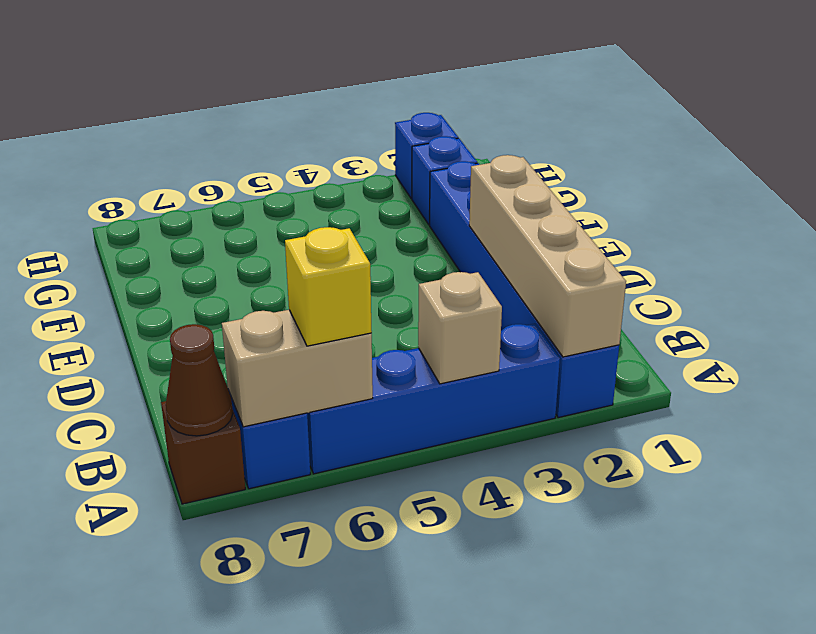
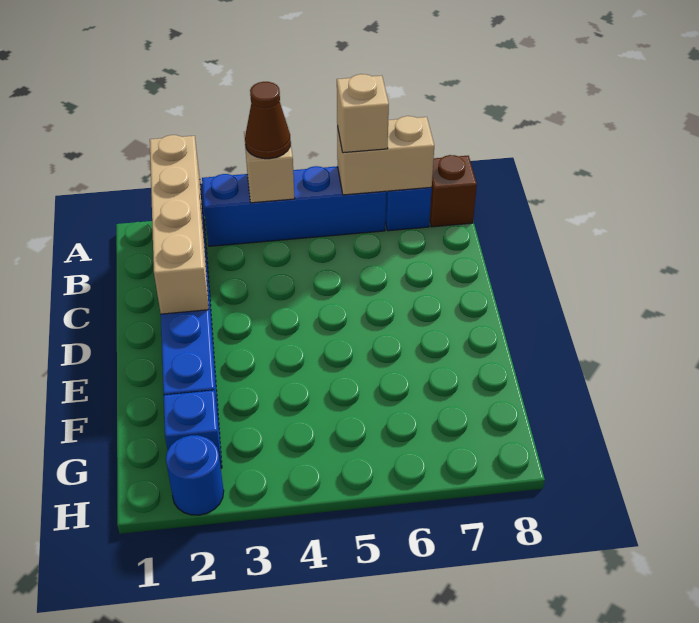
yellow 1x1 brick [285,227,372,346] -> tan 1x1 brick [337,74,389,153]
brown 1x1 cone [166,324,233,436] -> brown 1x1 cone moved to [245,82,291,159]
blue 1x1 brick [395,113,458,199] -> blue 1x1 round brick [166,435,224,515]

